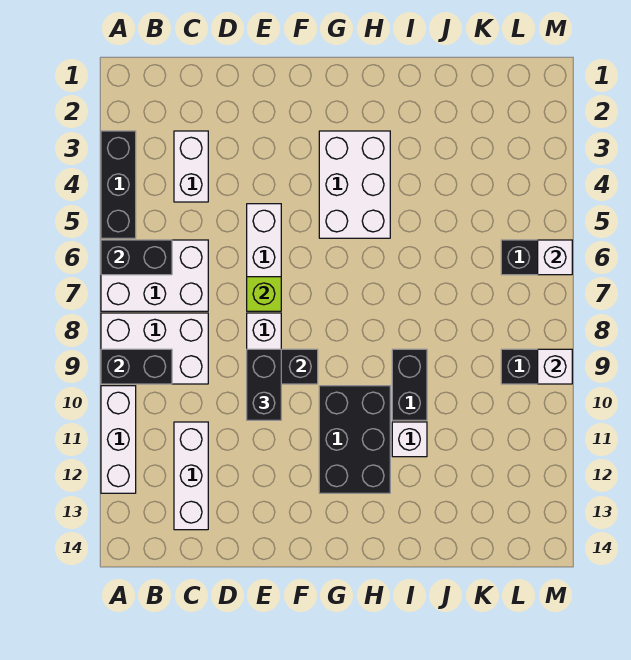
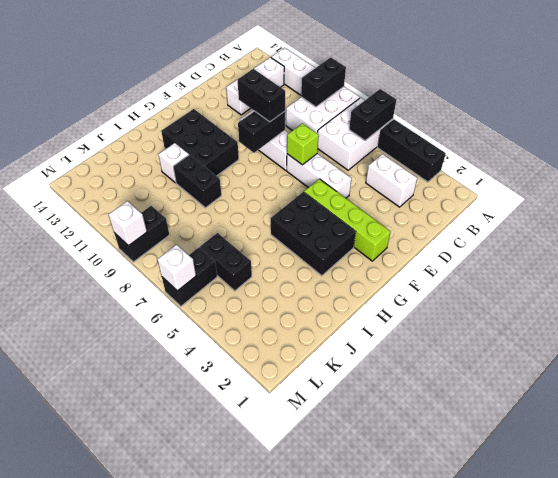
white 1x3 brick [174,422,208,530] -> white 1x3 brick turned to [226,57,284,115]
none -> lime 1x4 brick [304,179,390,261]
white 2x3 brick [319,131,390,238] -> black 2x3 brick [271,192,356,276]
none -> black 1x2 brick [200,233,252,291]

